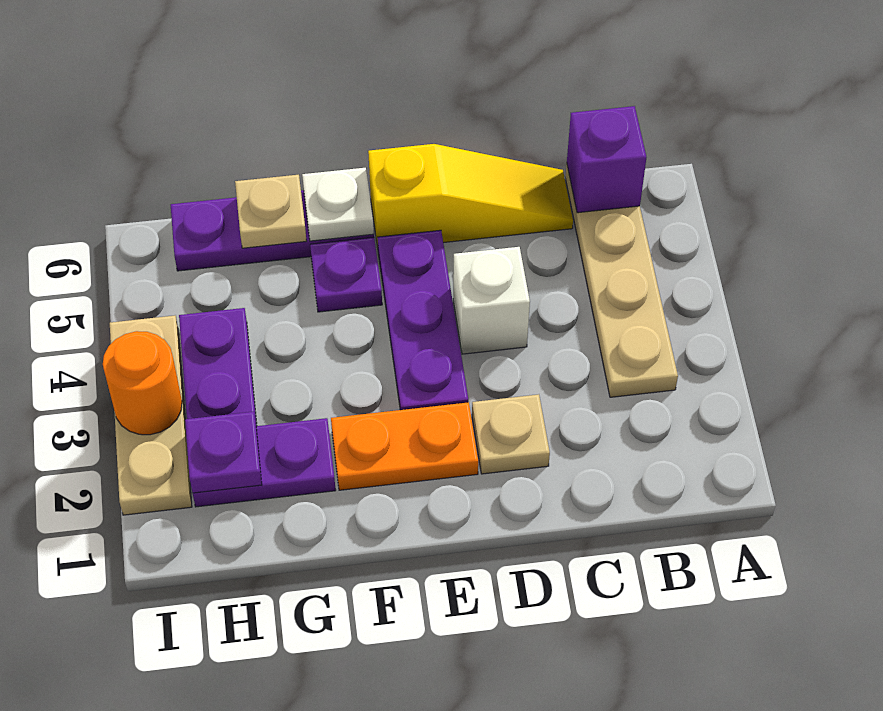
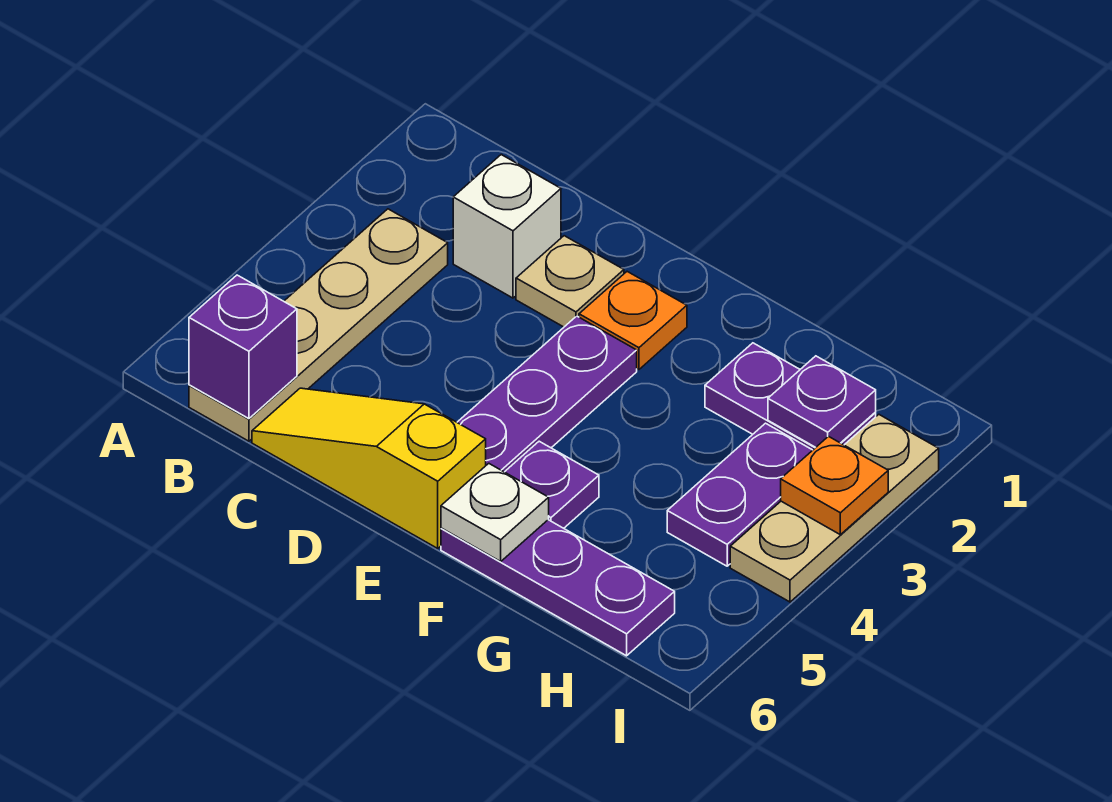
white 1x1 brick [453,247,530,354] -> white 1x1 brick moved to [453,155,561,298]
orange 1x2 plate [331,402,478,490] -> orange 1x1 plate [579,272,687,370]
tan 1x1 plate [235,175,306,248] -> none
orange 1x1 round brick [103,331,182,435] -> orange 1x1 plate [781,436,888,535]

